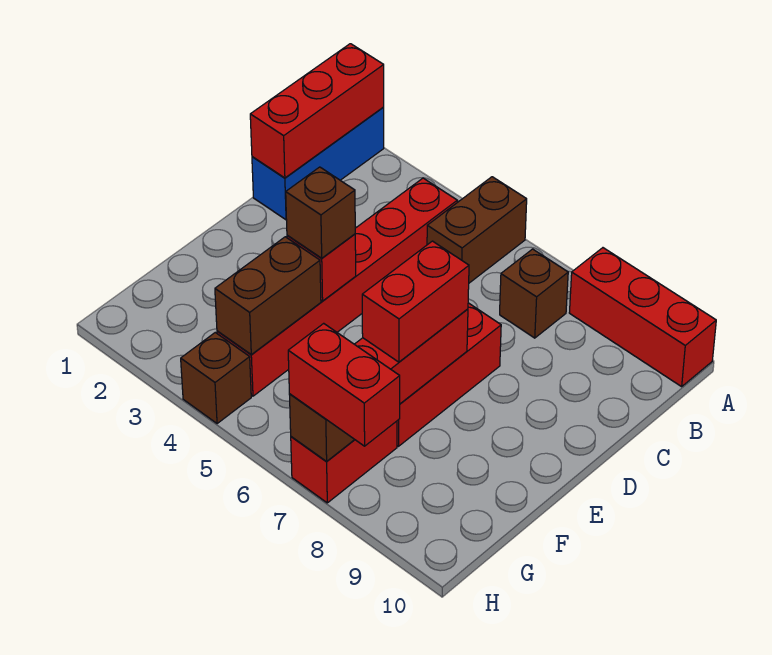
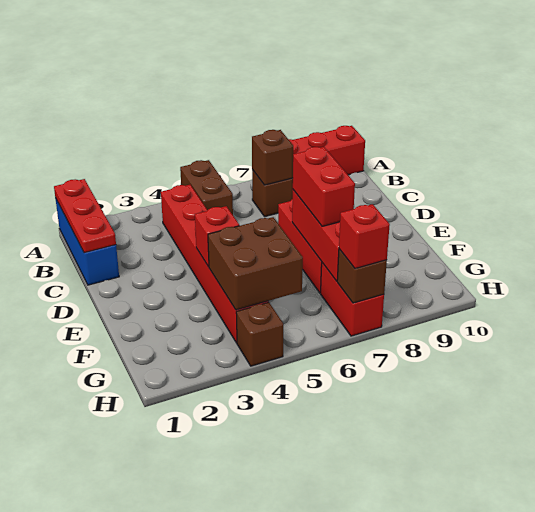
red 1x3 brick [250,44,384,178] -> red 1x3 plate [54,179,116,253]
brown 1x1 brick [286,167,355,258] -> brown 1x1 brick moved to [252,130,293,185]
brown 1x2 brick [215,237,321,354] -> brown 2x2 brick [208,217,303,310]
red 1x2 brick [288,323,400,446] -> red 1x1 brick [339,204,390,269]

